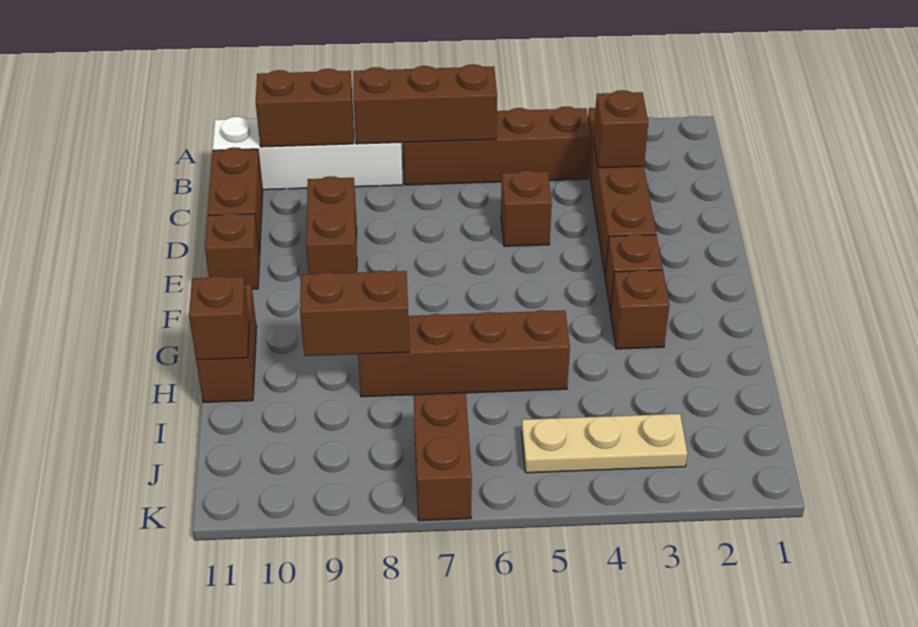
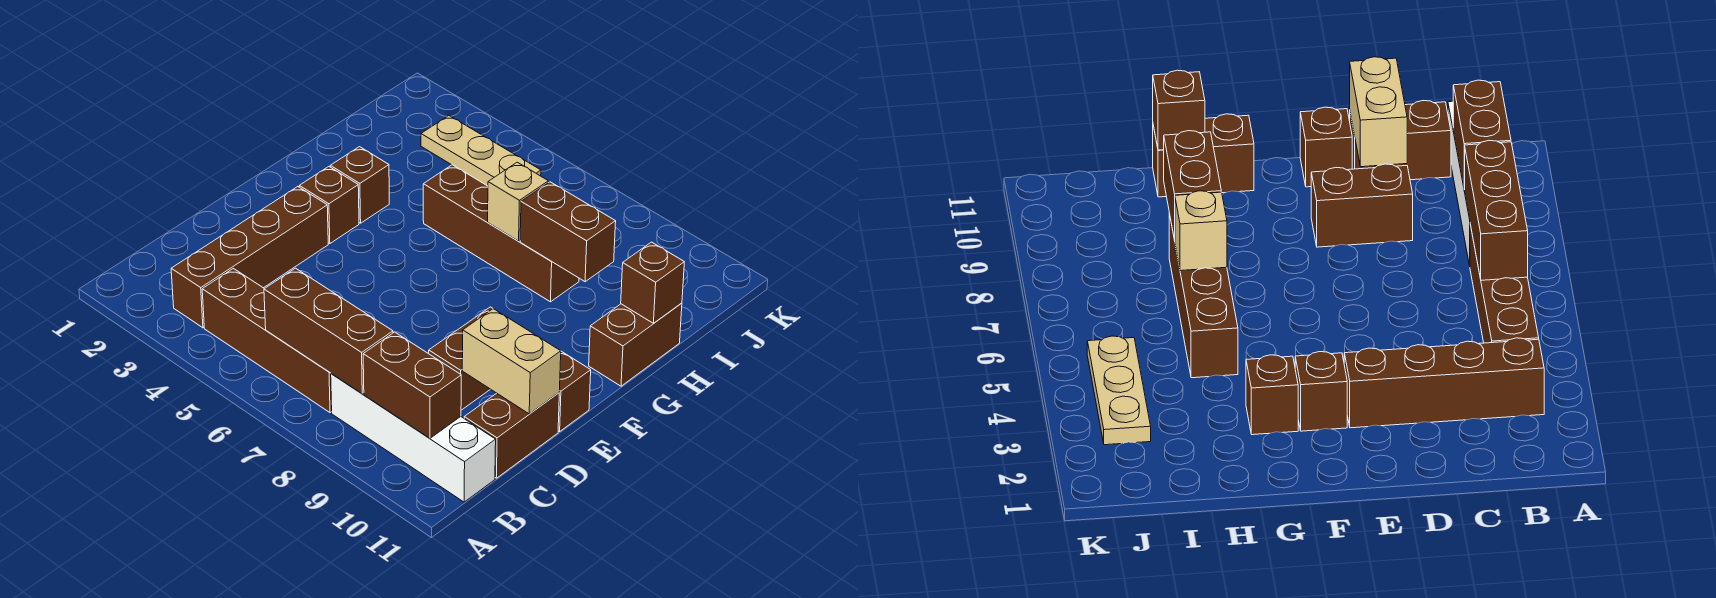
brown 1x1 brick [594,90,648,168] -> none
brown 1x1 brick [501,170,552,246] -> none
none -> tan 1x2 brick [462,309,561,414]
none -> tan 1x1 brick [488,162,548,241]
brown 1x2 brick [414,393,472,521] -> none

